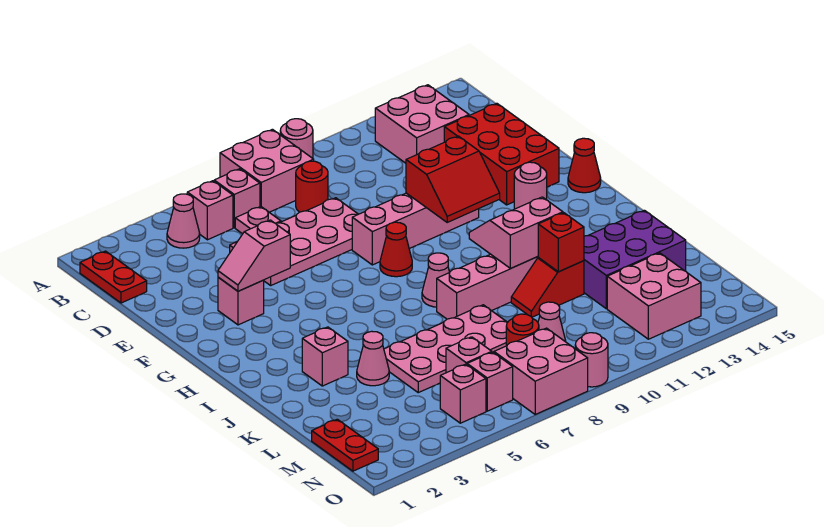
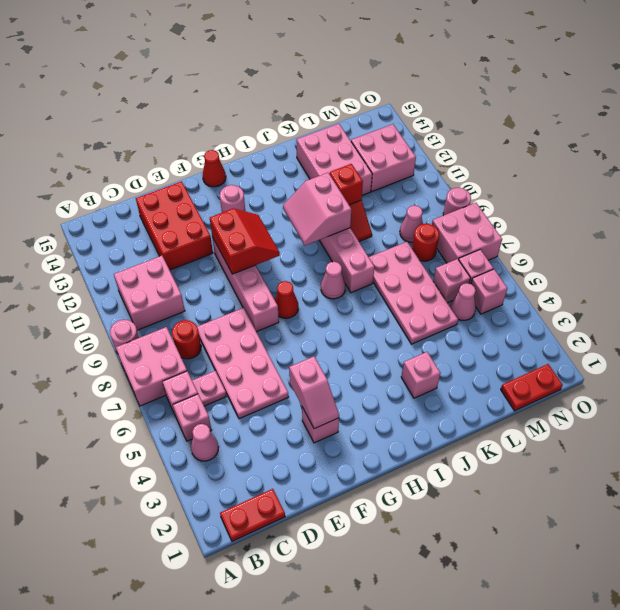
pink 2x2 brick [375,85,469,163] -> pink 2x2 brick moved to [114,256,185,330]
red 2x3 brick [444,103,559,205] -> red 2x3 brick turned to [136,181,213,270]
pink 1x1 cone [357,331,389,386] -> pink 1x1 cone moved to [450,283,476,320]
purple 2x3 brick [584,210,686,309] -> pink 2x3 brick [296,124,372,195]

